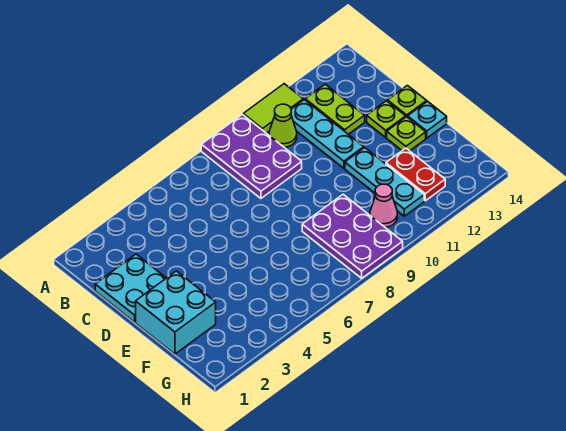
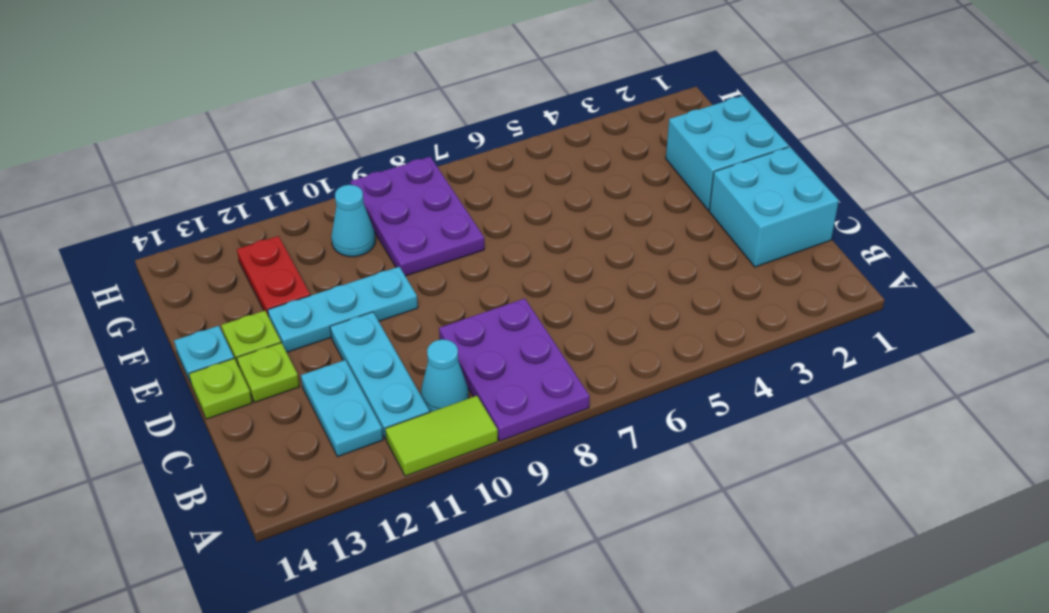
lime 1x1 cone [269,104,297,148] -> cyan 1x1 cone [421,339,469,412]
lime 1x2 plate [305,84,365,134] -> cyan 1x2 plate [301,360,383,457]
cyan 2x2 plate [95,254,166,322] -> cyan 2x2 brick [709,147,839,267]
cyan 1x3 plate [345,148,424,216] -> cyan 1x3 plate turned to [268,267,418,352]
pink 1x1 cone [370,184,397,227] -> cyan 1x1 cone [331,185,376,257]

